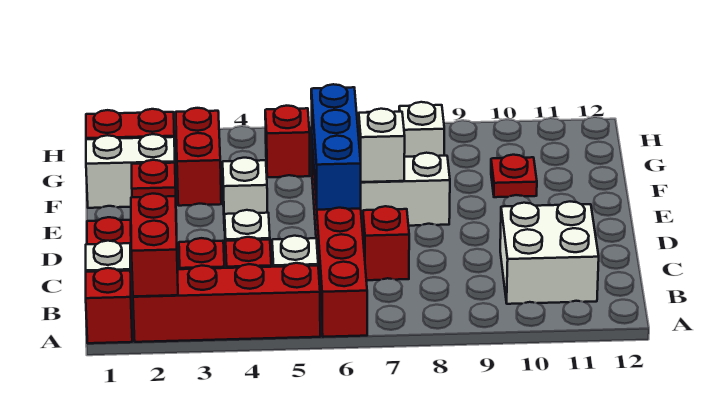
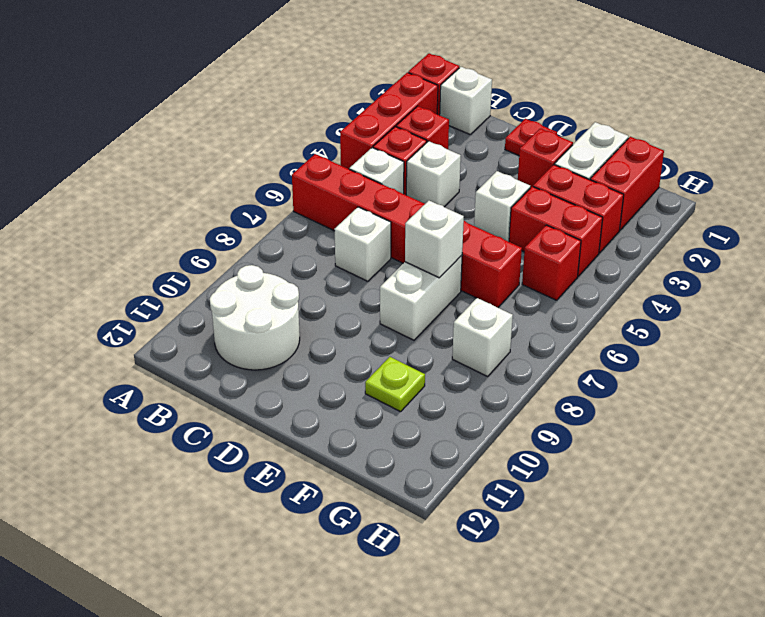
red 1x4 brick [133,263,320,342] -> red 1x3 brick [340,73,438,169]
red 1x2 brick [131,194,178,297] -> red 1x2 brick moved to [509,186,603,276]
white 2x2 brick [500,202,599,304] -> white 2x2 round brick [210,265,300,370]
red 1x1 brick [363,206,409,280] -> white 1x1 brick [334,207,391,281]
blue 1x3 brick [311,84,361,210] -> none
red 1x1 plate [491,155,537,197] -> lime 1x1 plate [365,357,425,412]

